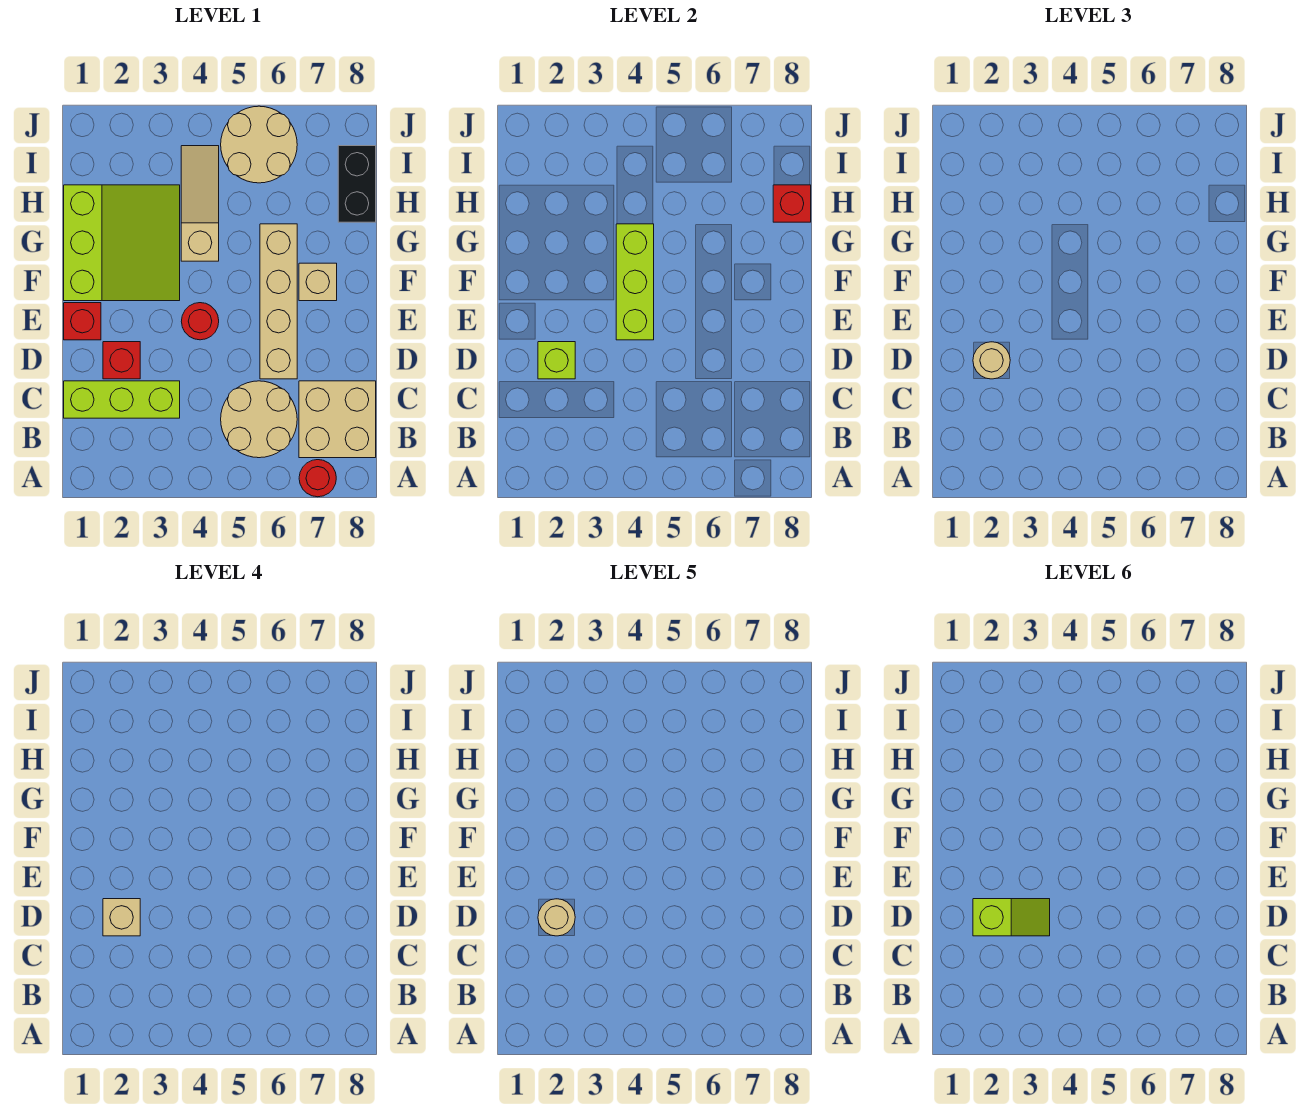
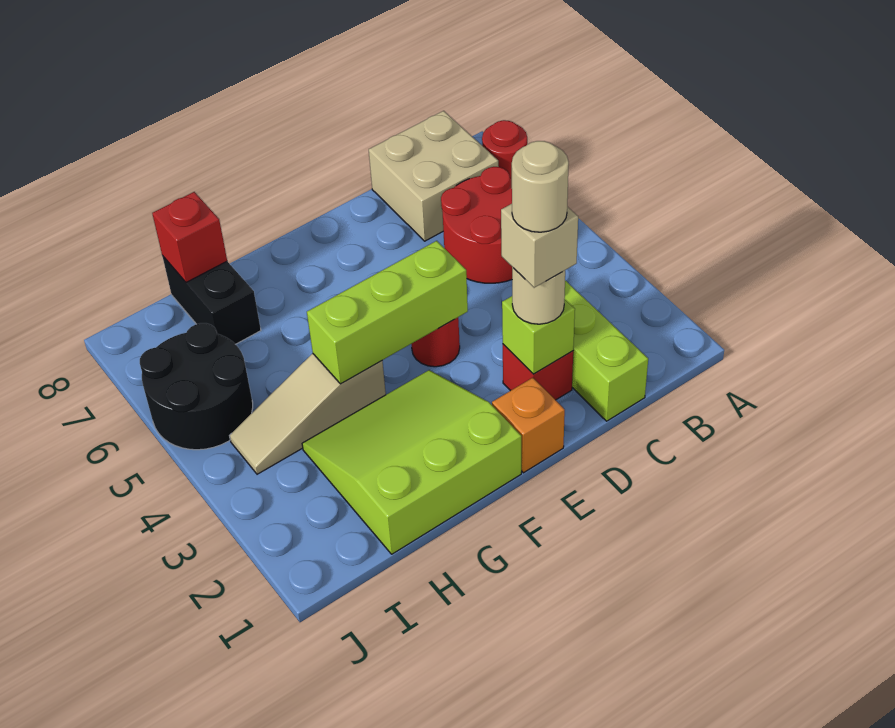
tan 2x2 round brick [221,381,297,458] -> red 2x2 round brick [441,167,512,283]
lime 1x2 slope [973,899,1050,936] -> none
tan 1x4 brick [260,224,297,379] -> none
red 1x1 brick [64,303,101,340] -> orange 1x1 brick [492,378,565,473]
tan 1x1 brick [299,263,337,301] -> none
black 1x2 brick [338,146,376,222] -> black 1x2 brick turned to [162,256,261,344]
tan 2x2 round brick [221,106,297,183] -> black 2x2 round brick [140,323,253,450]

